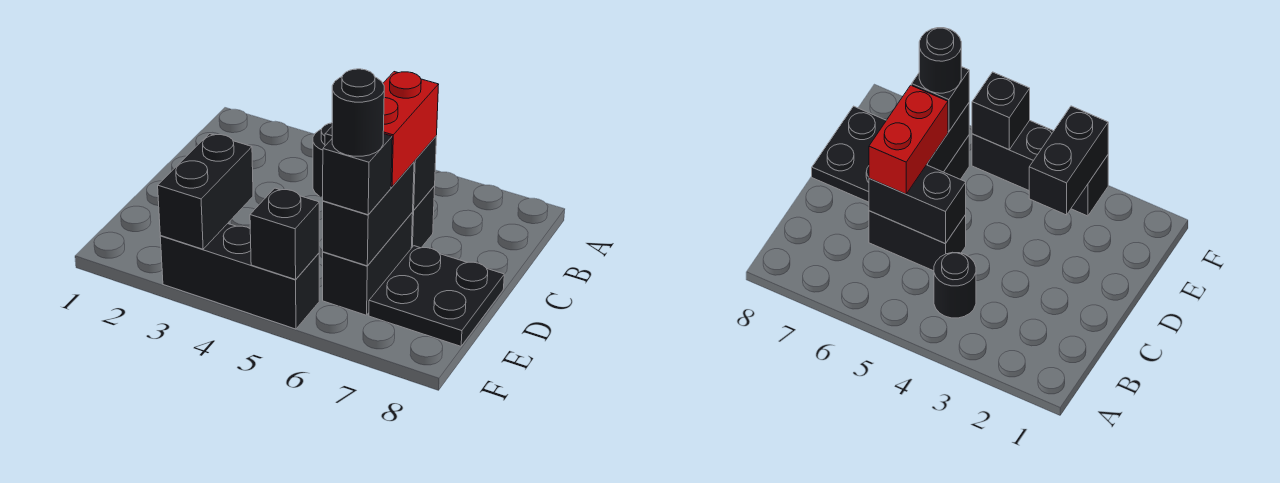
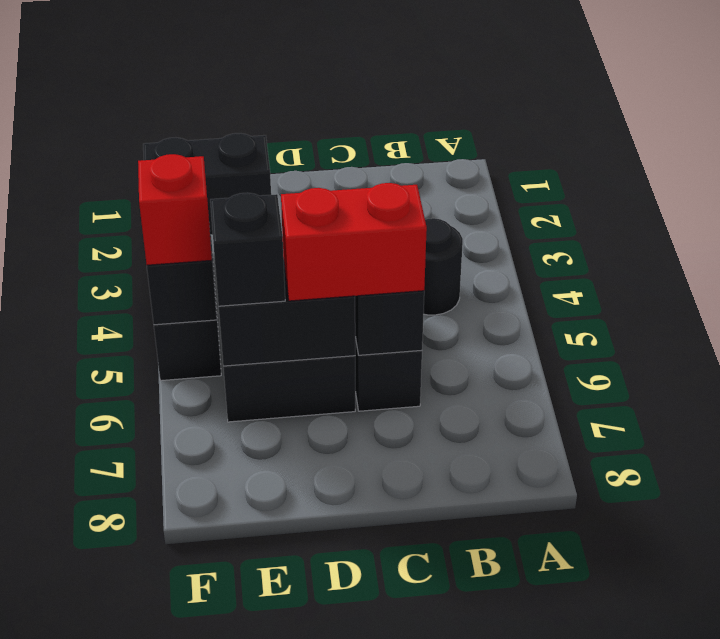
black 2x2 plate [369,246,504,346] -> none
black 1x1 round brick [332,69,384,156] -> none
none -> red 1x1 brick [138,154,212,265]

